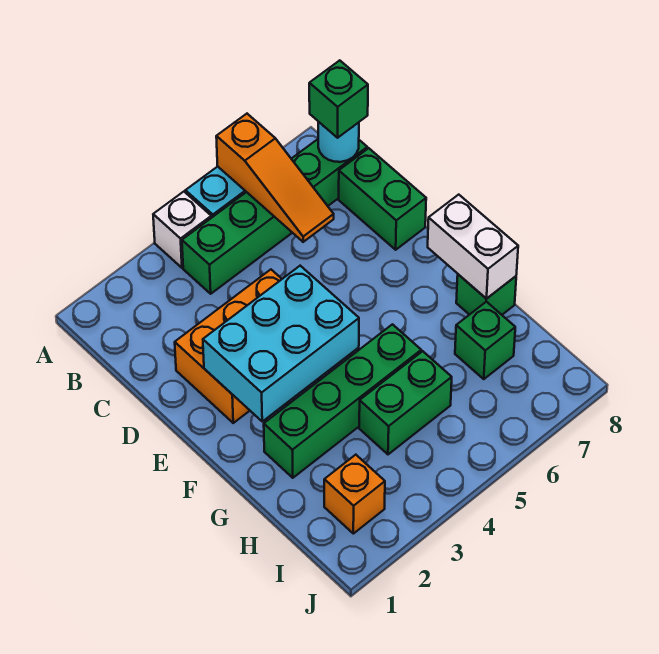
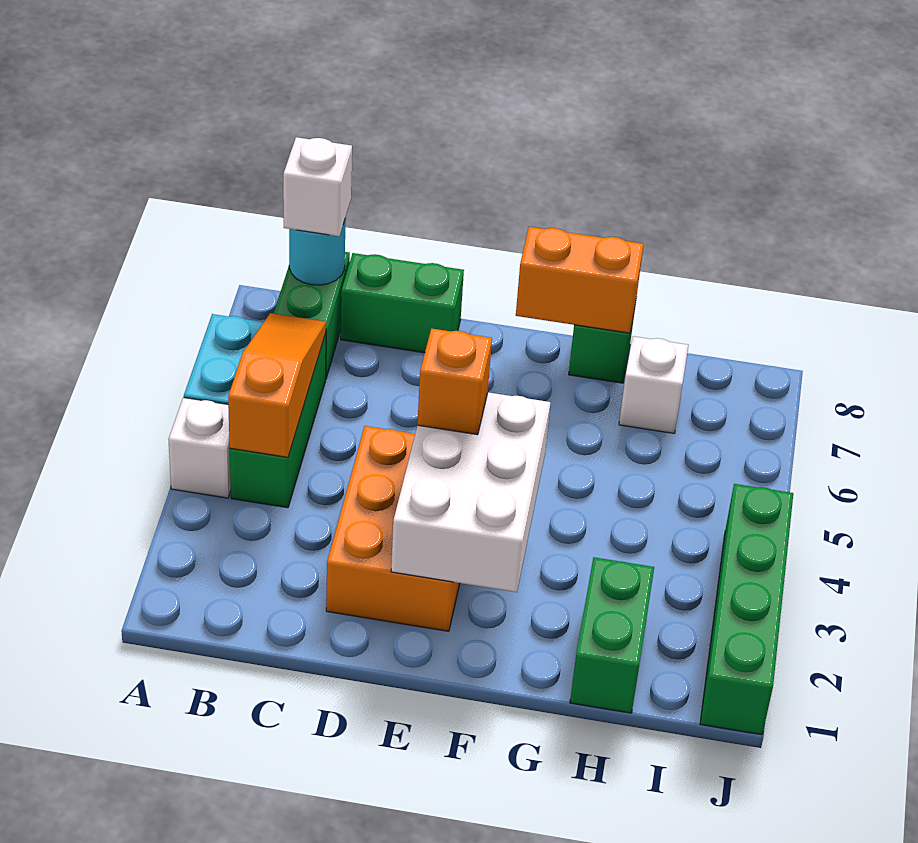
orange 1x3 slope [216,114,334,242] -> orange 1x3 slope turned to [228,313,326,457]
green 1x1 brick [309,60,368,138] -> white 1x1 brick [283,137,352,236]
cyan 2x3 brick [203,266,359,421] -> white 2x3 brick [391,392,550,592]
white 1x2 brick [428,195,518,299] -> orange 1x2 brick [516,227,644,333]
green 1x4 brick [264,324,421,478] -> green 1x4 brick moved to [700,484,793,735]
green 1x2 brick [359,351,452,454] -> green 1x2 brick moved to [570,557,654,713]
green 1x1 brick [455,302,515,379] -> white 1x1 brick [619,336,688,433]
orange 1x1 brick [324,455,385,534] -> orange 1x1 brick moved to [417,328,492,435]

